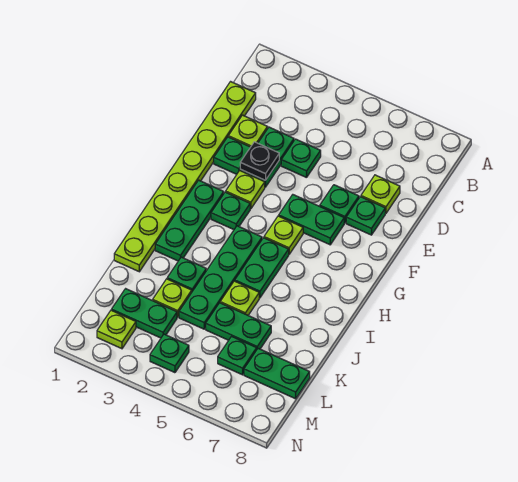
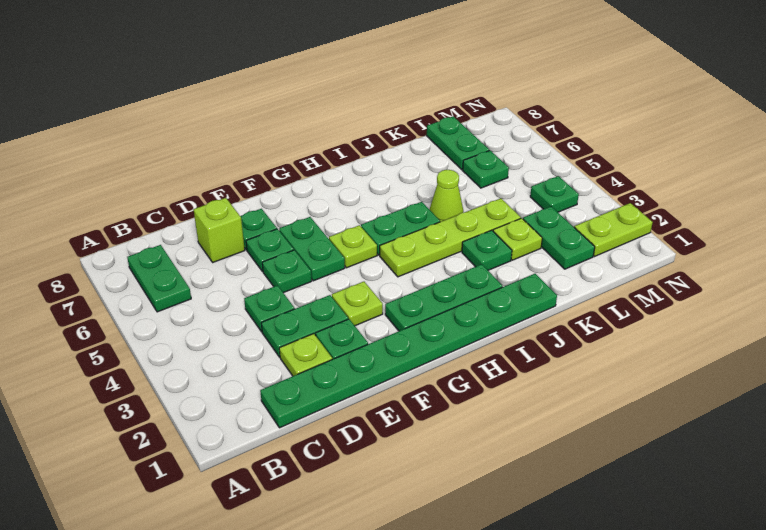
lime 1x8 plate [114,82,256,272] -> green 1x8 plate [260,274,557,428]
lime 1x1 plate [361,175,400,213] -> lime 1x1 brick [194,198,245,262]
black 1x1 plate [240,142,279,180] -> none
green 1x1 plate [211,192,250,230] -> green 1x1 plate moved to [262,250,312,293]
green 1x4 plate [179,226,262,329] -> lime 1x4 plate [380,198,521,277]
lime 1x1 plate [220,281,259,315] -> lime 1x1 cone [430,170,463,222]
green 1x2 plate [206,303,271,349] -> green 1x2 plate moved to [127,245,191,312]
lime 1x1 plate [97,310,136,349] -> lime 1x2 plate [574,203,653,256]

